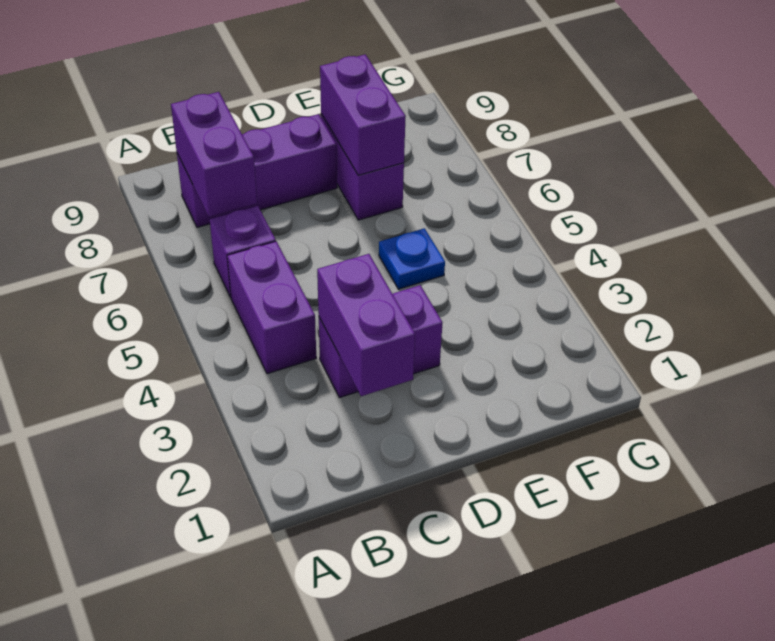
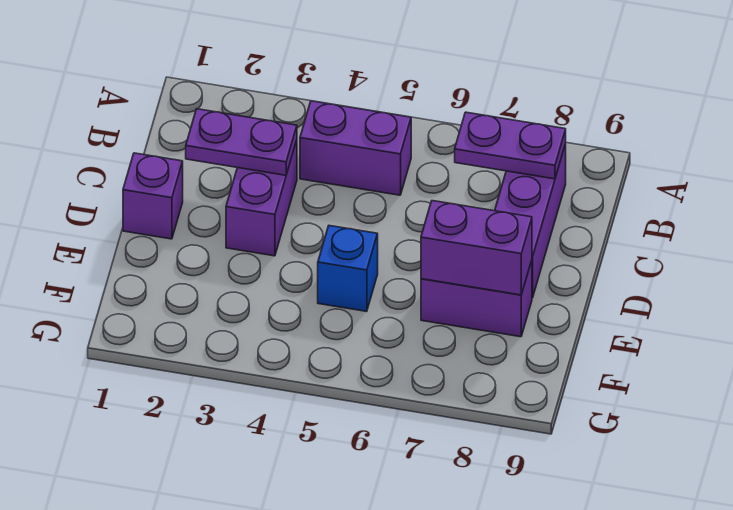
purple 1x1 brick [210,206,276,297] -> purple 1x1 brick moved to [123,153,183,239]
purple 1x2 brick [171,92,257,217] -> purple 1x2 plate [455,112,566,179]
purple 1x2 brick [317,254,415,396] -> purple 1x2 plate [186,109,297,175]
blue 1x1 plate [379,228,445,289] -> blue 1x1 brick [318,226,378,312]

